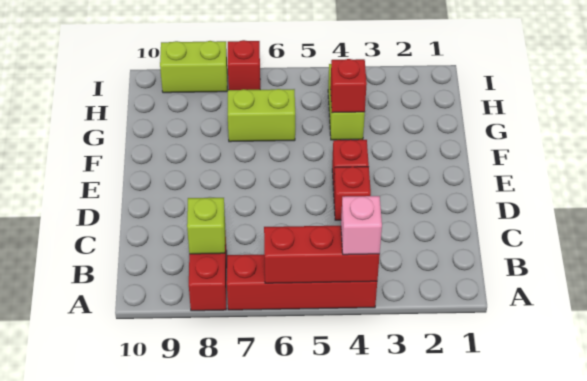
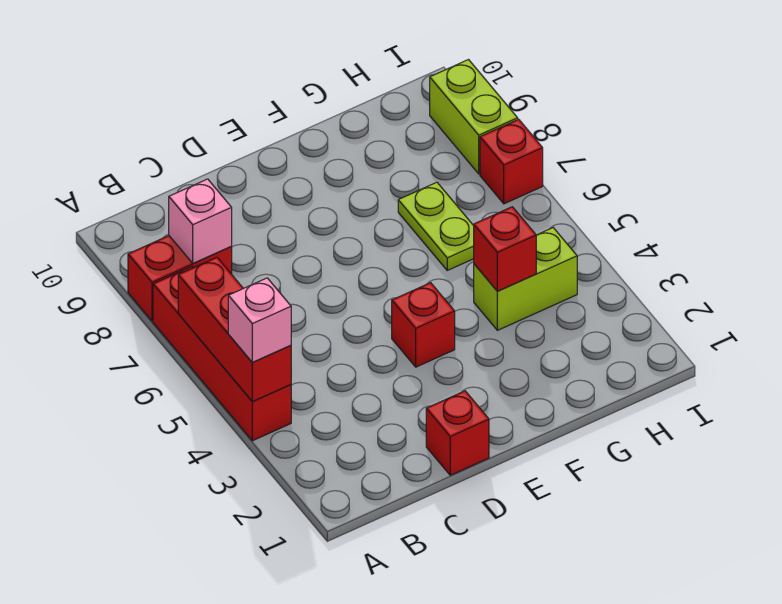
lime 1x1 brick [187,198,225,254] -> pink 1x1 brick [169,179,232,263]
red 1x1 brick [334,167,371,220] -> red 1x1 brick moved to [426,391,489,475]
lime 1x2 brick [228,89,295,142] -> lime 1x2 plate [398,182,474,270]

